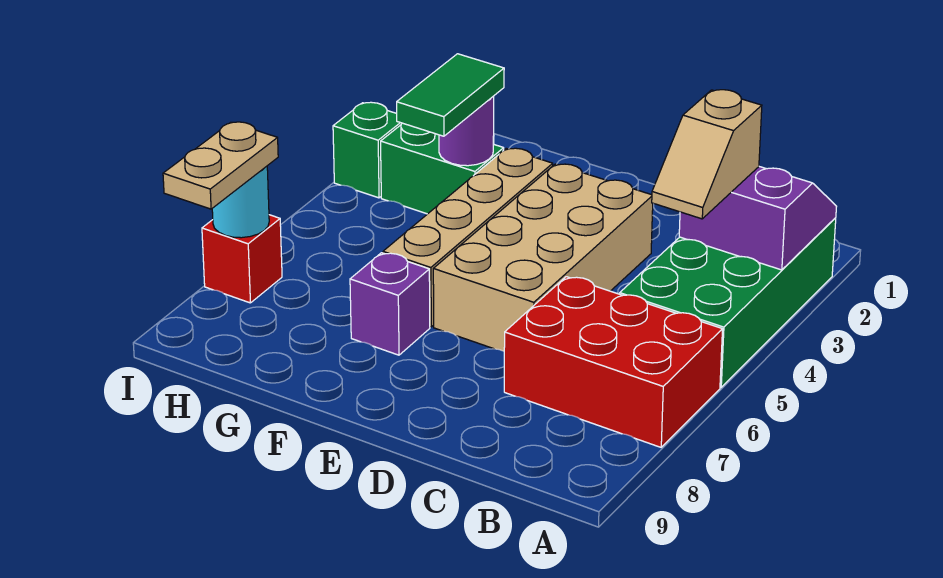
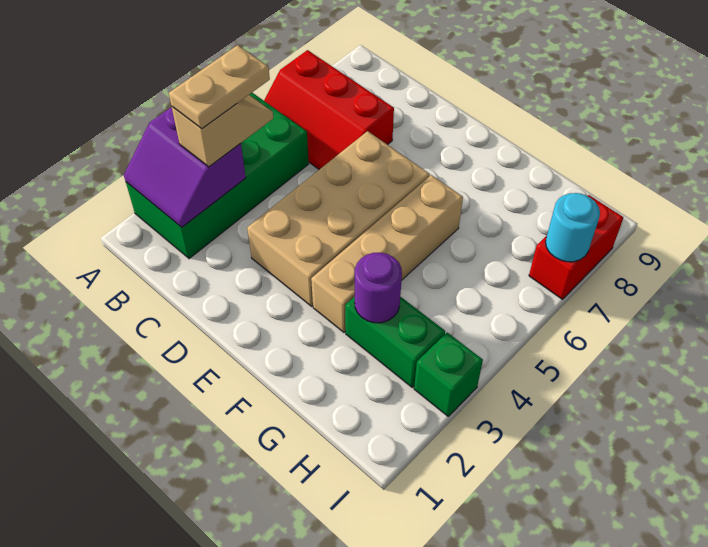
red 2x3 brick [504,277,723,447] -> red 2x3 slope [264,50,394,169]
purple 1x1 brick [350,253,430,355] -> none
green 1x2 tile [397,54,504,136] -> none
red 1x1 brick [202,215,282,303] -> red 1x2 brick [529,195,623,299]
tan 1x2 plate [163,122,278,209] -> tan 1x2 plate moved to [169,45,270,129]

